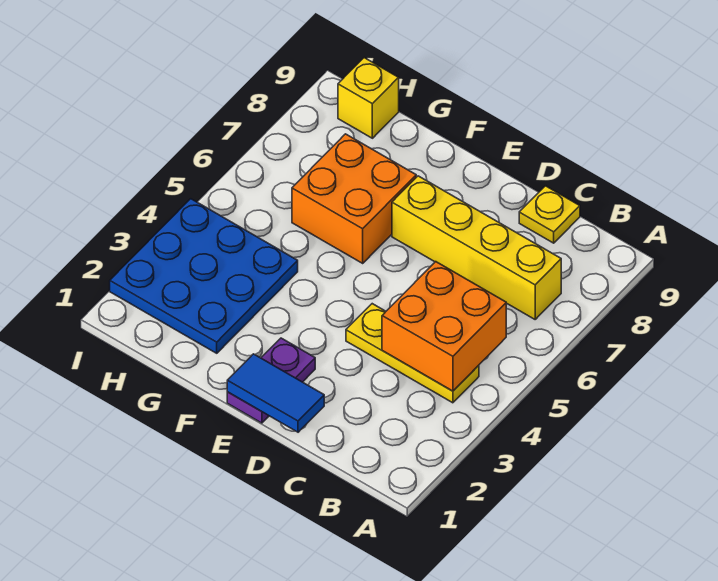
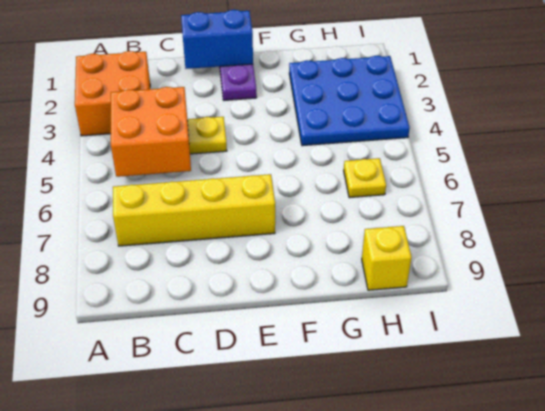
yellow 1x1 plate [519,186,580,243] -> yellow 1x1 plate moved to [344,158,386,198]
blue 1x2 tile [227,354,324,432] -> blue 1x2 brick [181,10,253,69]
orange 2x2 brick [292,134,416,263] -> orange 2x2 brick moved to [75,51,150,136]

